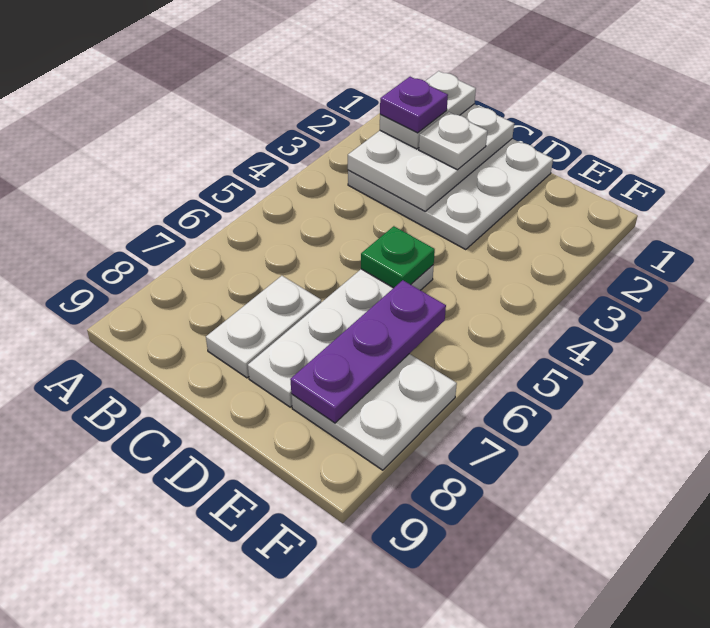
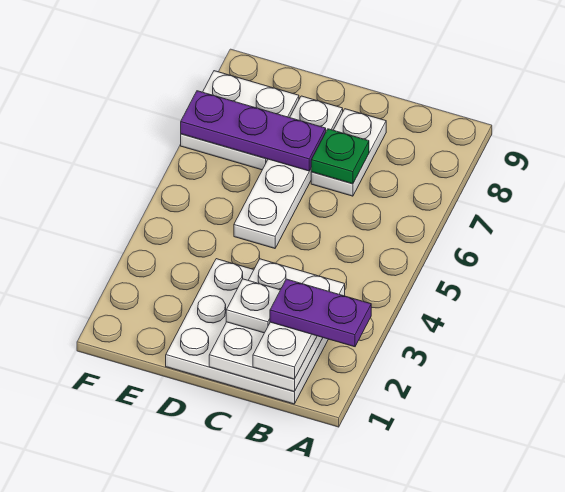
purple 1x1 plate [380,77,448,133] -> purple 1x2 plate [270,279,371,347]
green 1x1 plate [361,226,435,288] -> green 1x1 plate moved to [311,129,369,184]
purple 1x3 plate [290,280,446,423] -> purple 1x3 plate turned to [181,91,326,171]

